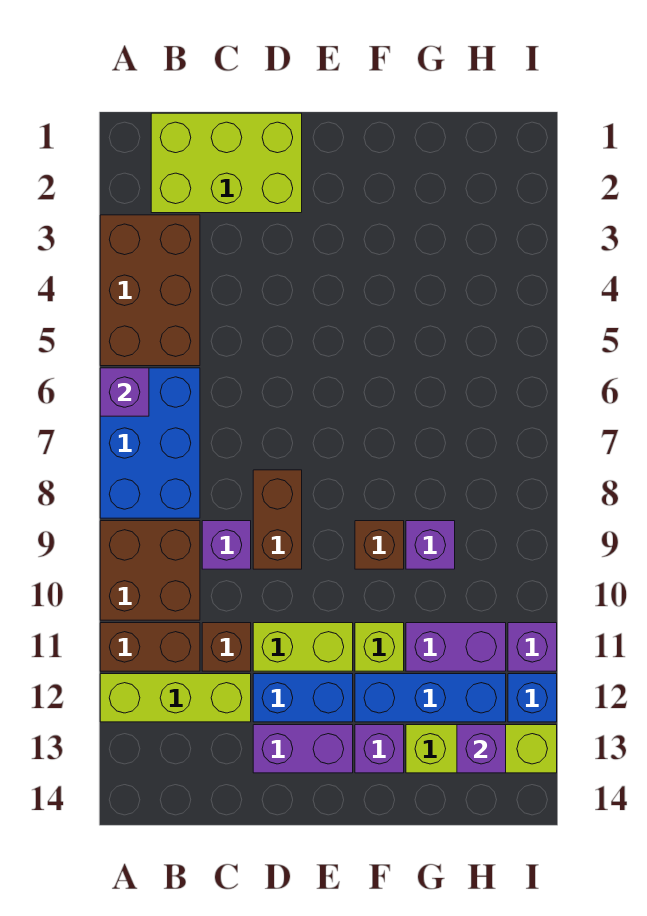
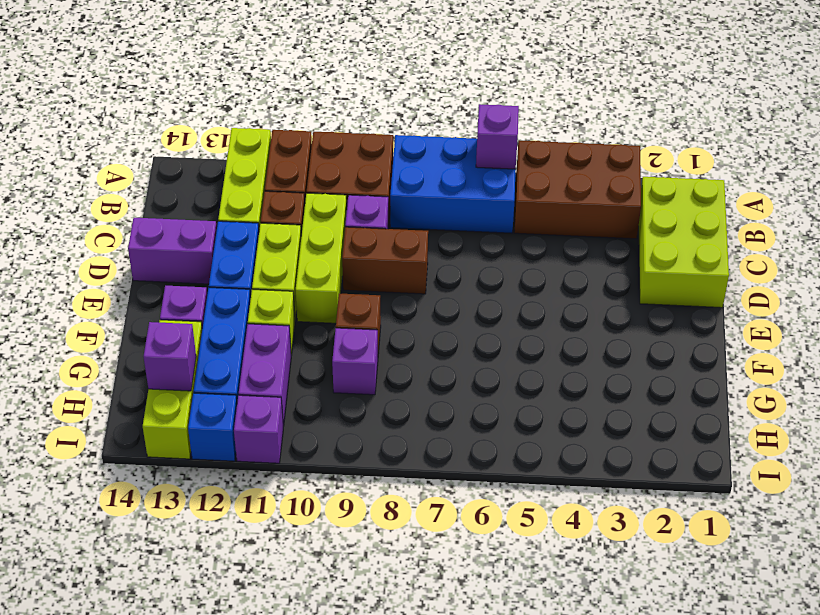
none -> lime 1x3 brick [296,193,347,323]
purple 1x2 brick [253,725,353,773] -> purple 1x2 brick turned to [128,218,217,284]

